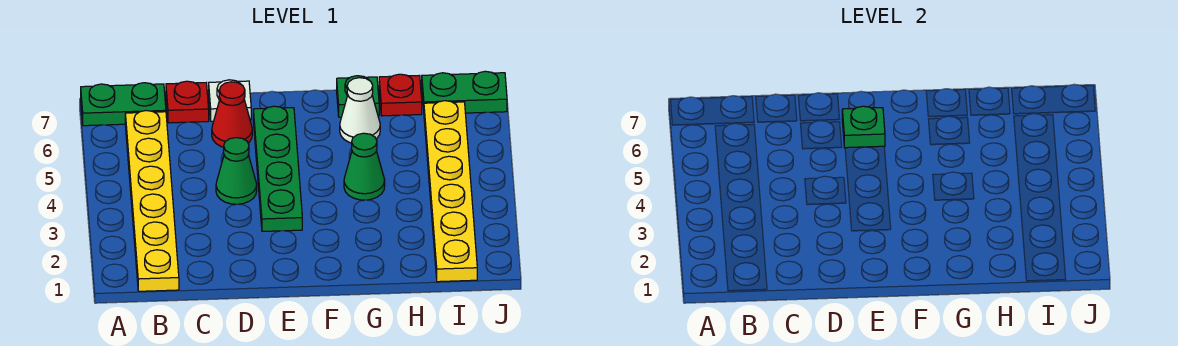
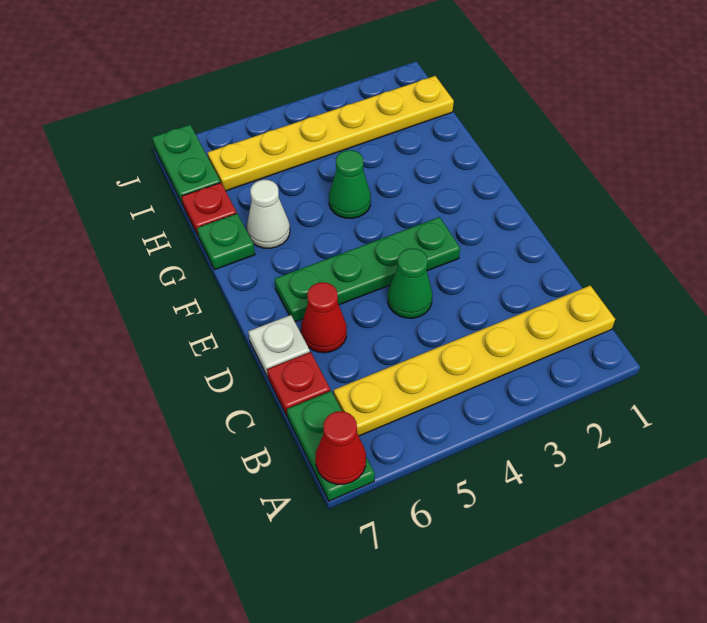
none -> red 1x1 cone [315,411,366,484]
green 1x1 plate [842,106,885,148] -> none

